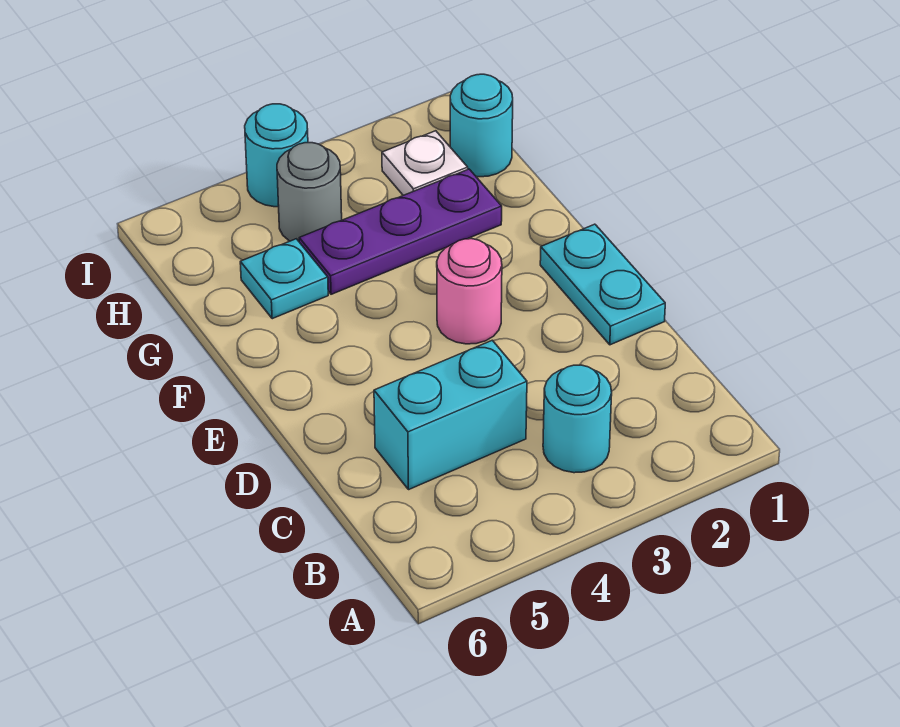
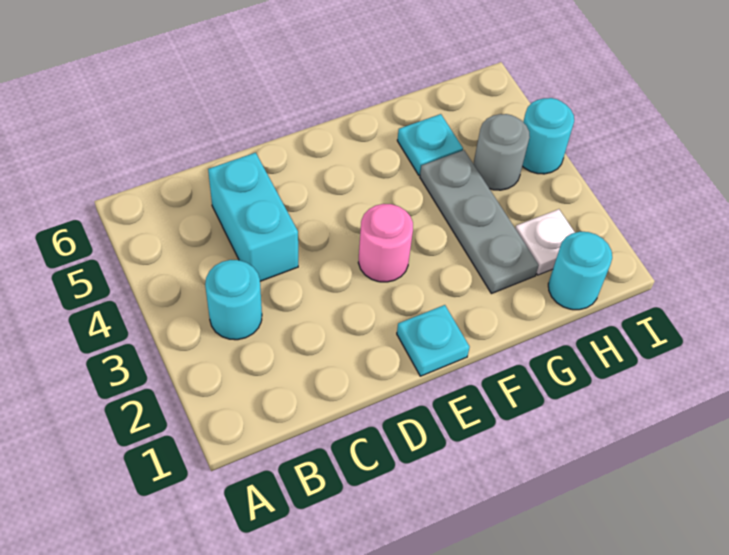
cyan 1x2 plate [540,224,665,345] -> cyan 1x1 plate [397,305,470,376]
purple 1x3 plate [299,169,502,294] -> grey 1x3 plate [420,150,539,294]

